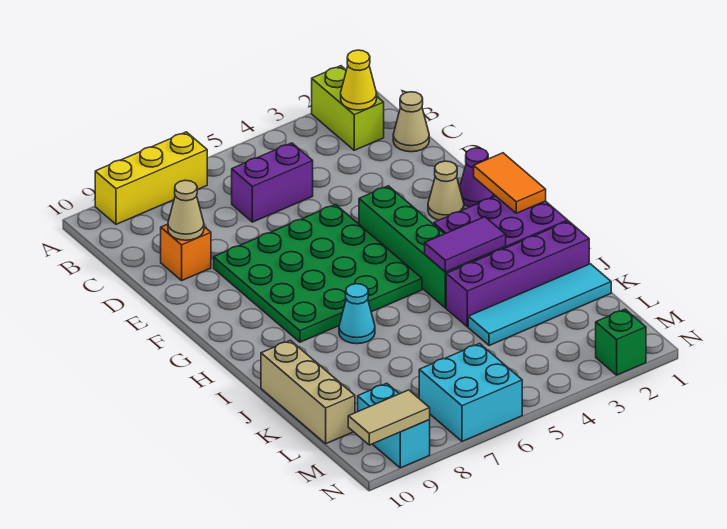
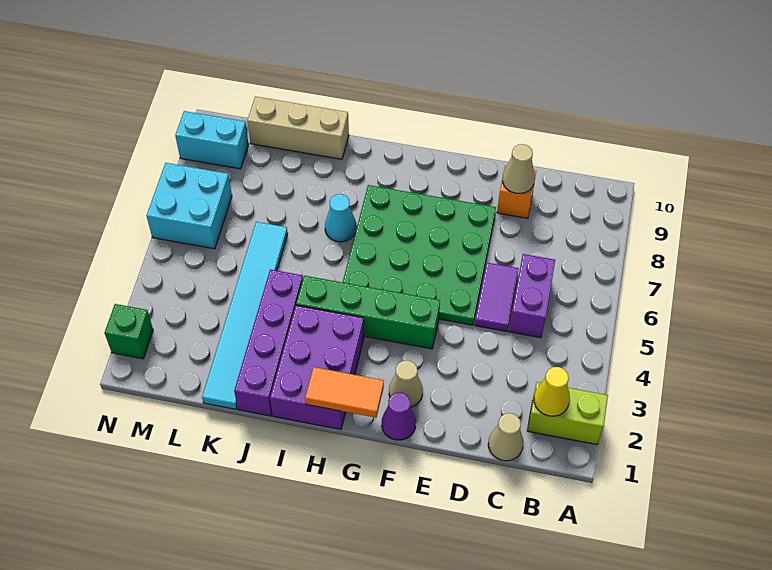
yellow 1x3 brick [95,132,207,224] -> none
purple 1x2 tile [425,217,506,272] -> purple 1x2 tile moved to [475,263,519,331]
cyan 1x4 tile [468,264,611,346] -> cyan 1x6 tile [202,222,288,409]
tan 1x2 tile [348,390,430,445] -> none

